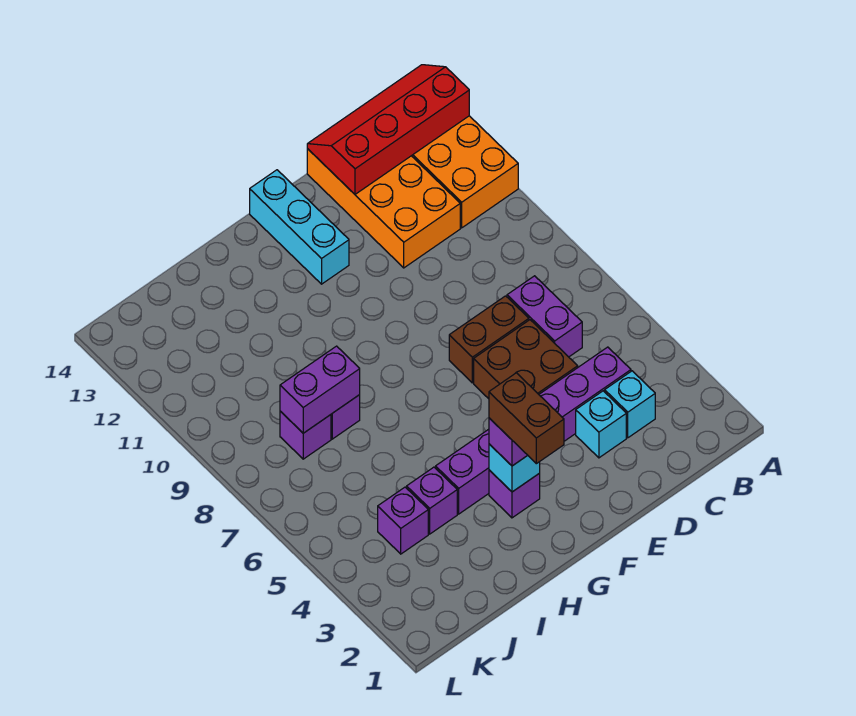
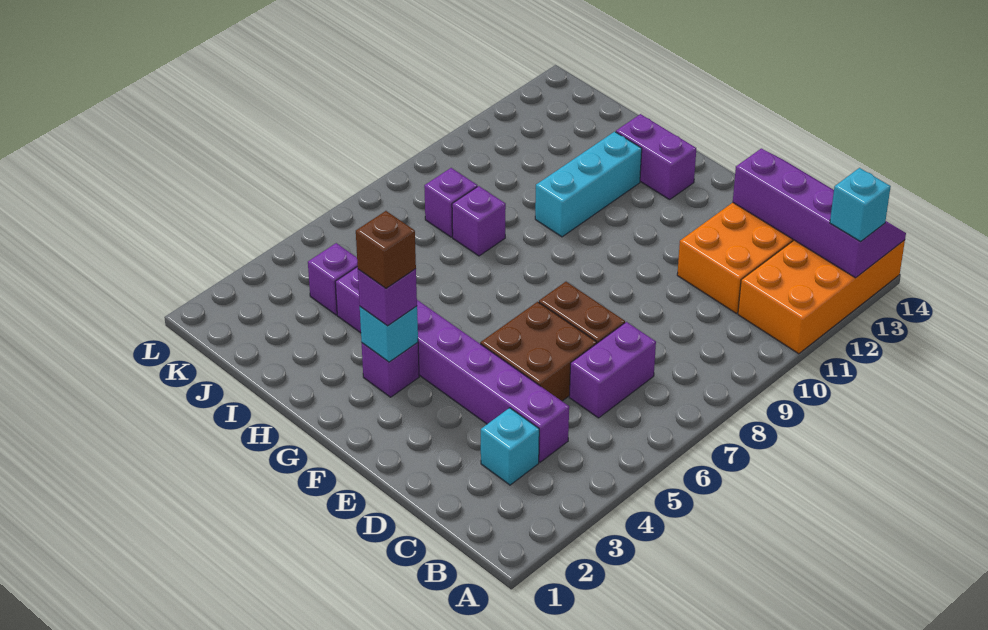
red 2x4 slope [307,65,469,194] -> purple 2x4 slope [733,148,906,278]
cyan 1x1 brick [576,391,626,458] -> cyan 1x1 brick moved to [830,168,891,241]
cyan 1x3 brick [250,170,349,284] -> cyan 1x3 brick moved to [535,132,642,237]
brown 1x2 brick [489,373,564,464] -> brown 1x1 brick [356,211,416,288]
purple 1x2 brick [280,346,360,433] -> purple 1x2 brick moved to [616,114,696,200]

